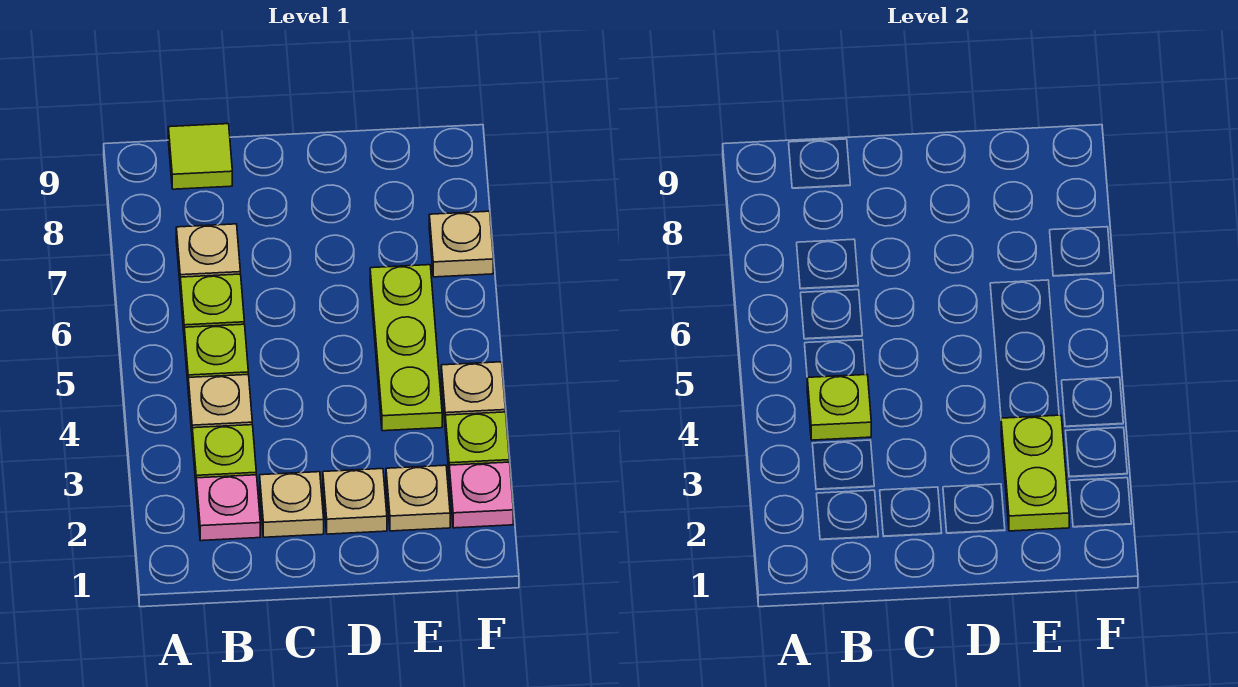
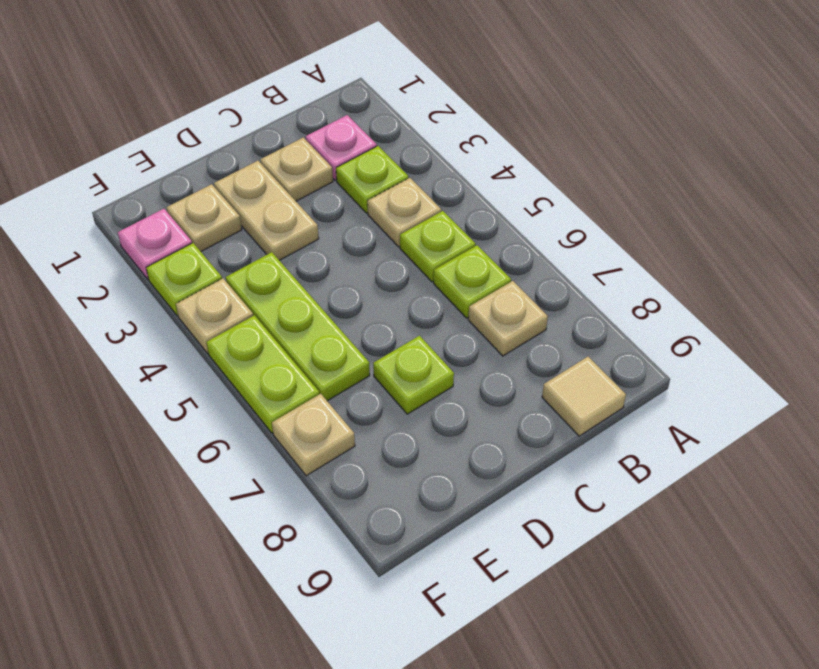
lime 1x1 plate [807,375,871,440] -> lime 1x1 plate moved to [373,336,454,414]
lime 1x1 tile [168,124,232,189] -> tan 1x1 tile [542,357,626,436]
tan 1x1 plate [323,469,387,534] -> tan 1x2 plate [214,161,319,260]
lime 1x2 plate [1001,415,1069,531] -> lime 1x2 plate moved to [207,315,319,433]

